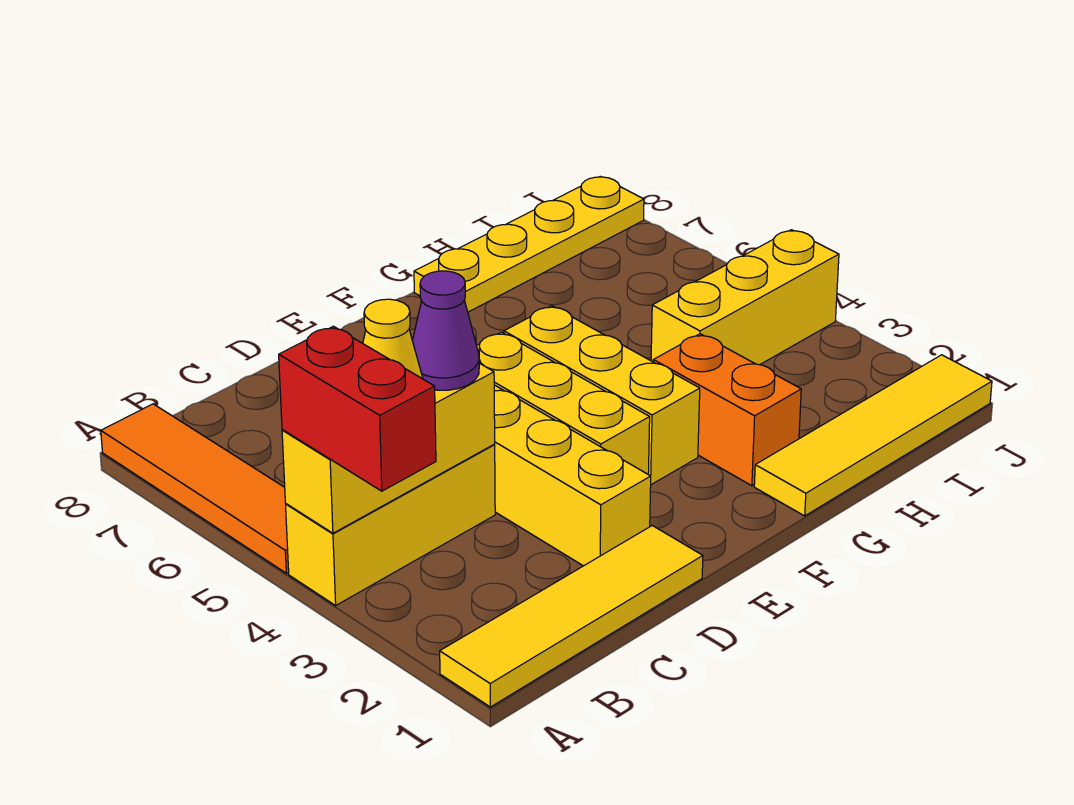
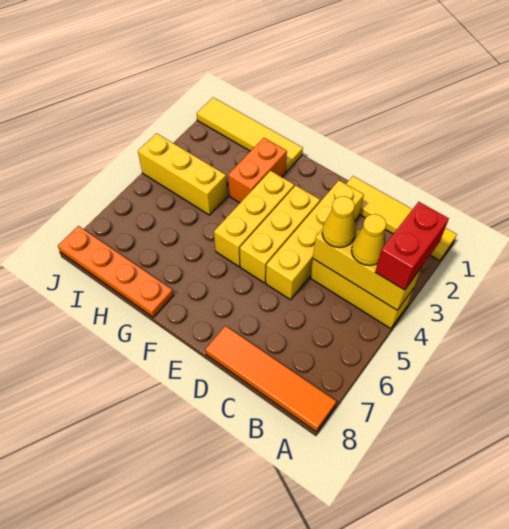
orange 1x4 tile [101,404,289,573] -> orange 1x4 tile turned to [205,326,336,432]
purple 1x1 cone [412,271,479,390] -> yellow 1x1 cone [322,196,356,248]
yellow 1x4 plate [414,176,644,312] -> orange 1x4 plate [58,226,174,317]

